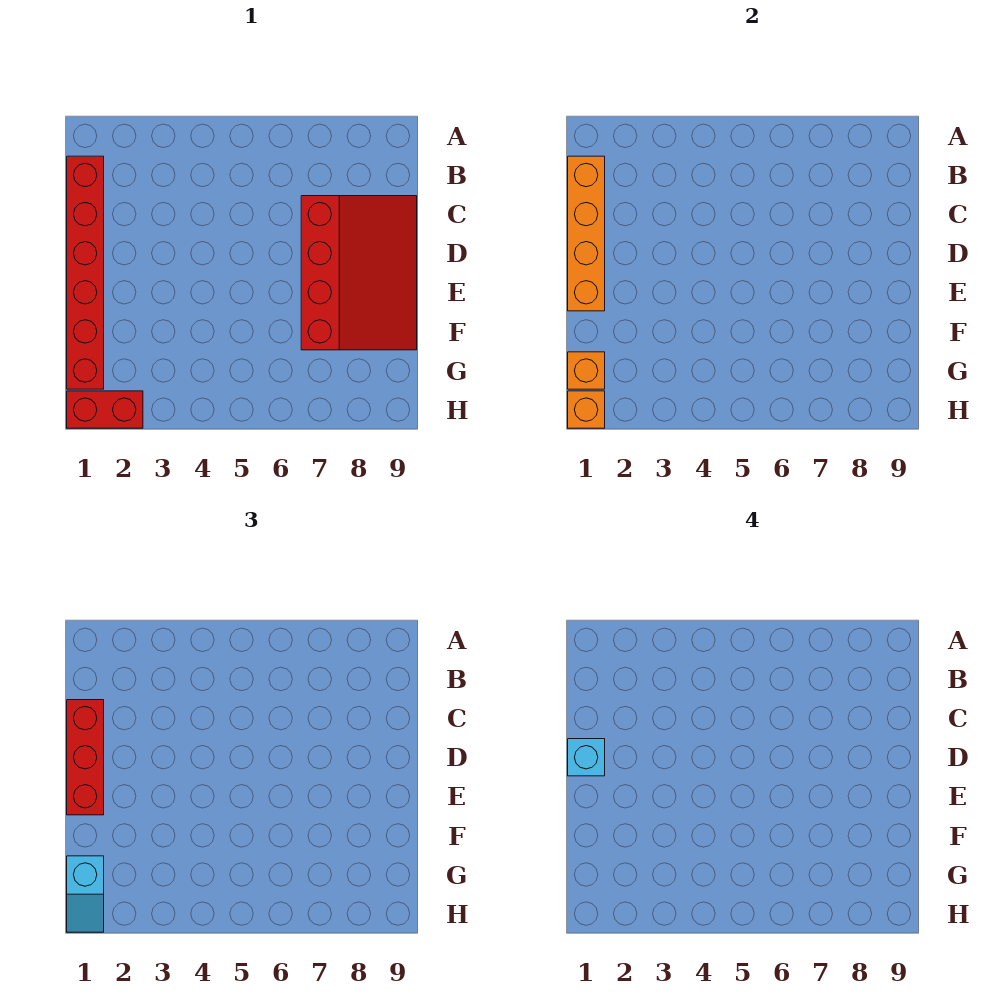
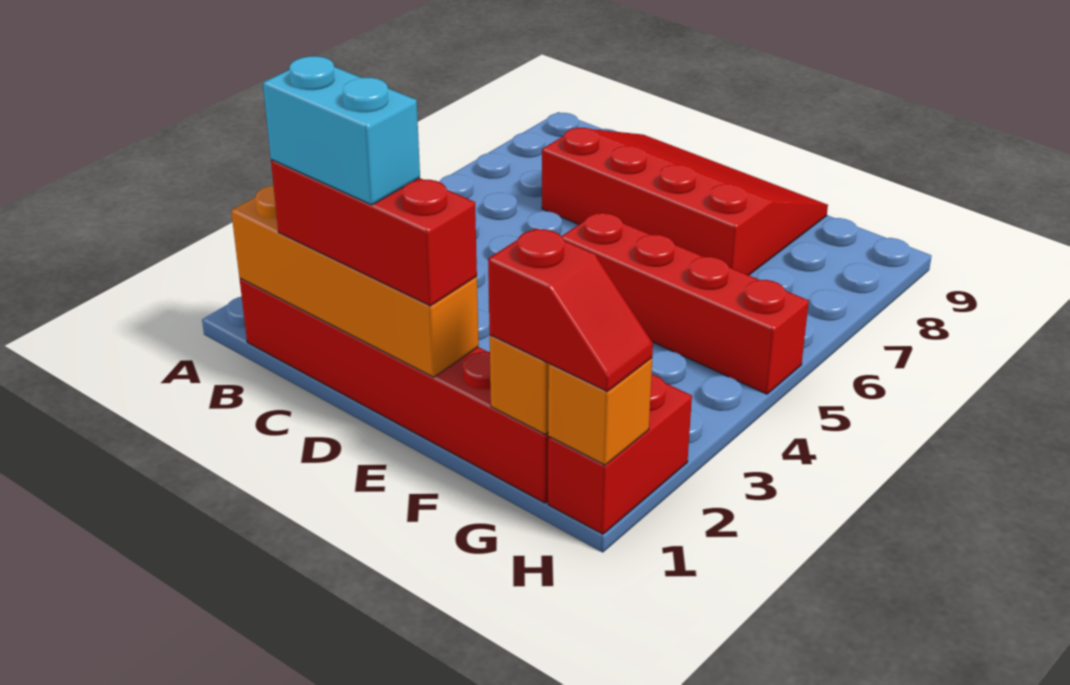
cyan 1x1 brick [568,739,605,776] -> cyan 1x2 brick [263,56,420,205]
none -> red 1x4 brick [562,213,809,394]
cyan 1x2 slope [67,856,104,932] -> red 1x2 slope [488,228,653,392]

